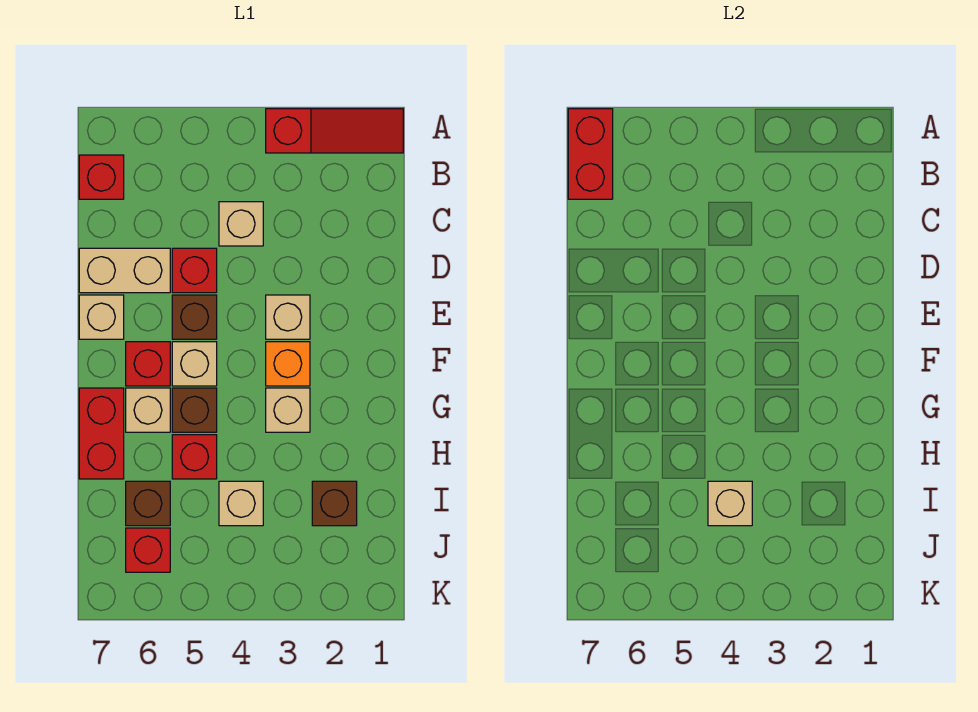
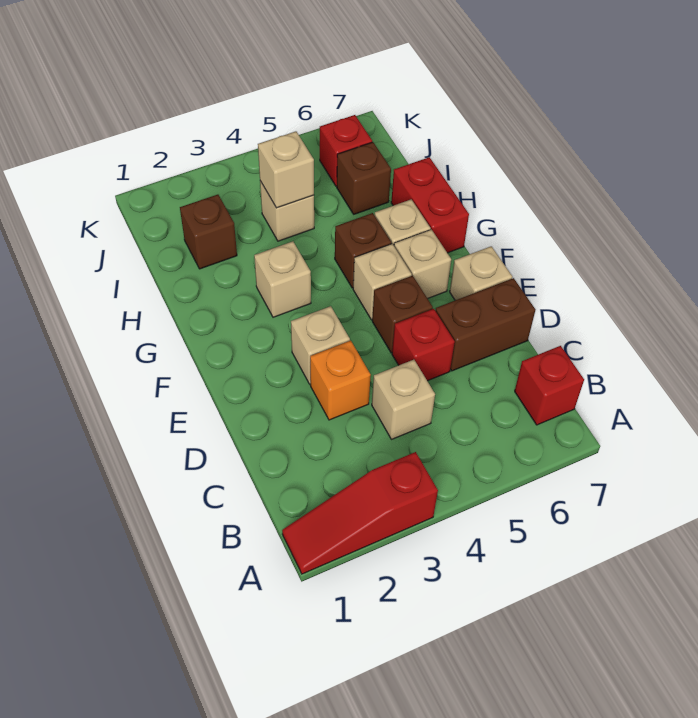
red 1x2 brick [568,109,613,199] -> none
tan 1x2 brick [79,248,170,293] -> brown 1x2 brick [435,278,535,371]
orange 1x1 brick [266,342,310,386] -> orange 1x1 brick moved to [310,341,371,420]
red 1x1 brick [126,342,170,386] -> tan 1x1 brick [394,230,451,299]
red 1x1 brick [172,435,217,479] -> none

